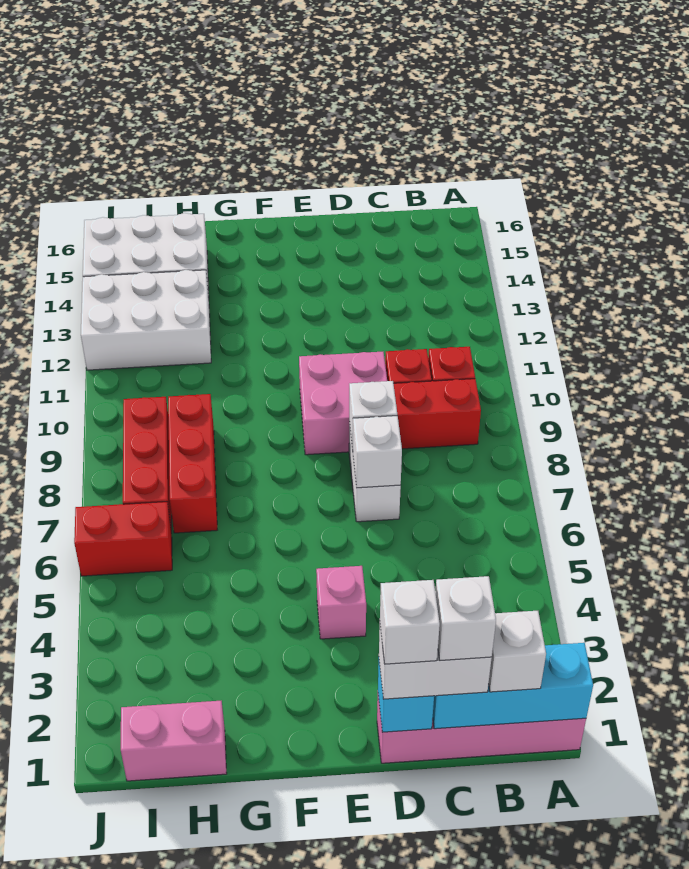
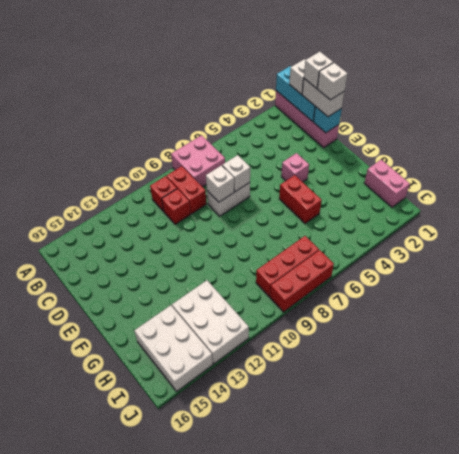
pink 2x2 brick [299,352,387,455] -> pink 2x2 brick moved to [171,135,225,187]
red 1x3 brick [168,394,217,533] -> red 1x3 brick moved to [270,250,334,312]
red 1x2 brick [74,502,172,576] -> red 1x2 brick moved to [279,175,321,224]

